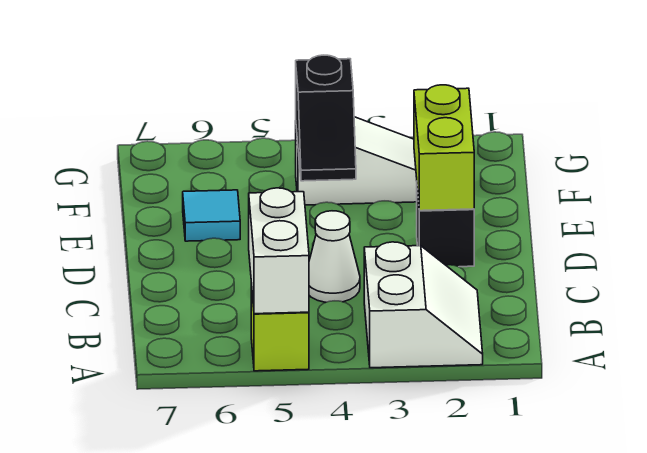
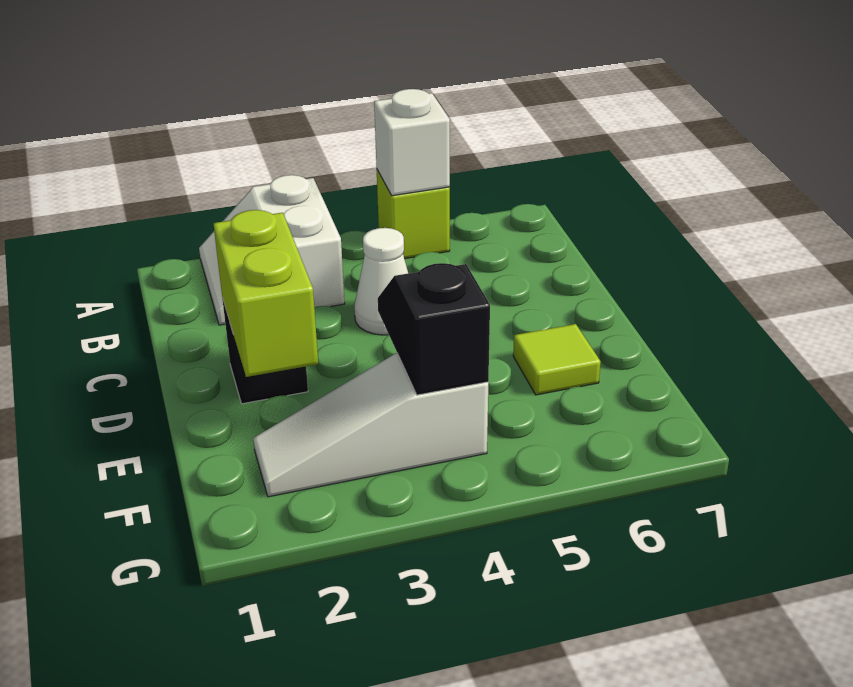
white 1x2 brick [249,188,309,314] -> white 1x1 brick [374,89,450,196]
cyan 1x1 tile [183,190,240,241] -> lime 1x1 tile [513,324,601,395]

